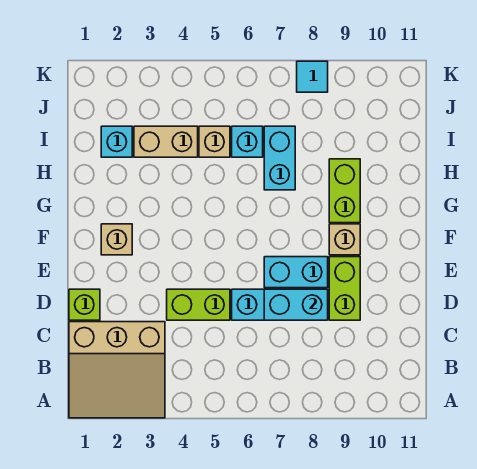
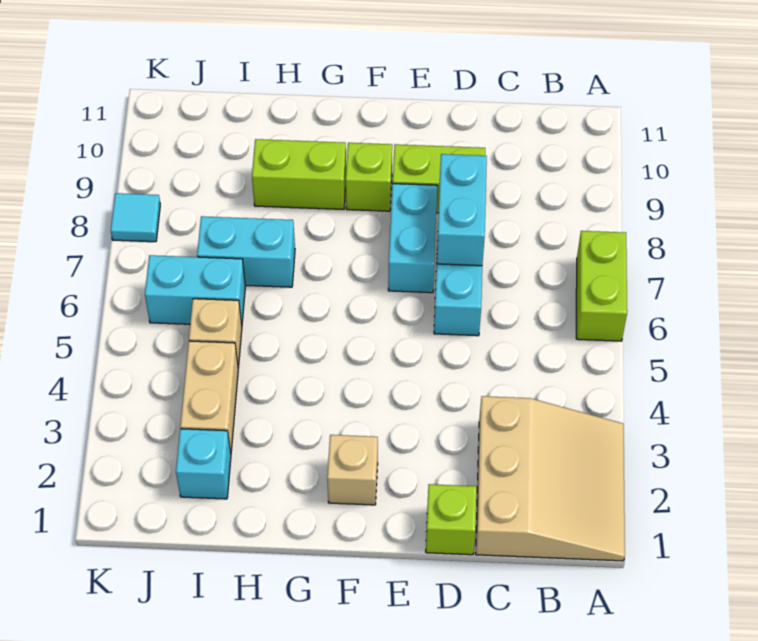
lime 1x2 brick [167,289,230,320] -> lime 1x2 brick moved to [576,231,627,341]
tan 1x1 brick [329,224,360,255] -> lime 1x1 brick [346,143,392,211]
cyan 1x1 brick [232,126,263,157] -> cyan 1x2 brick [145,255,245,325]

